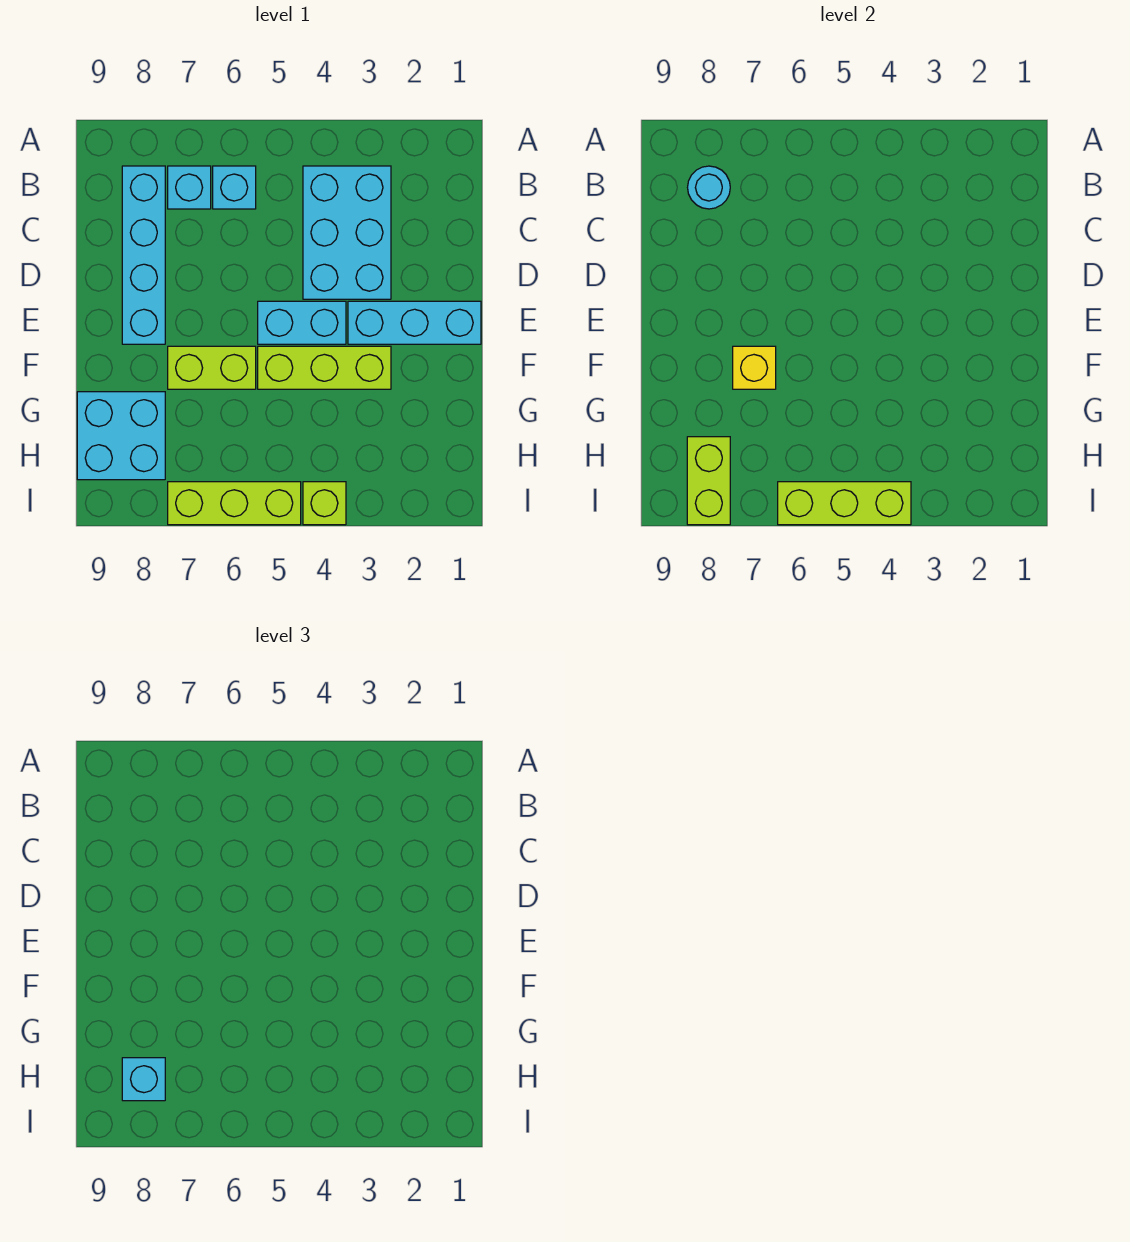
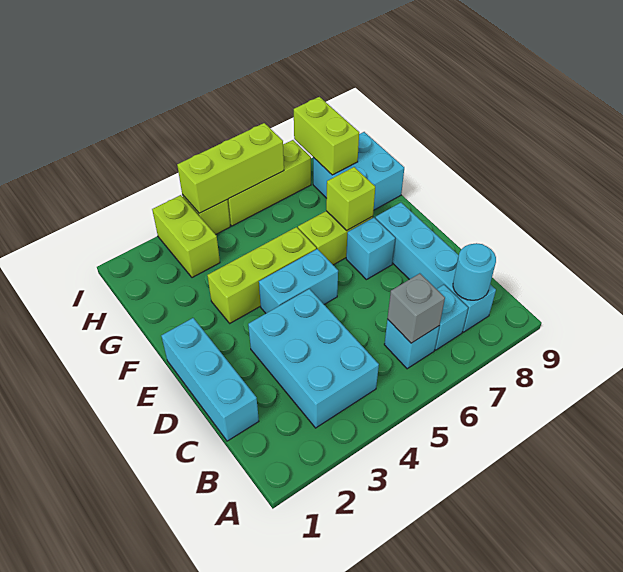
none -> grey 1x1 brick [387,273,445,343]
cyan 1x3 brick [348,301,481,344] -> cyan 1x3 brick turned to [161,318,259,441]
yellow 1x1 brick [733,346,776,389] -> lime 1x1 brick [326,167,375,230]
none -> lime 1x2 brick [152,195,220,278]
cyan 1x1 brick [122,1058,165,1101] -> cyan 1x1 brick moved to [346,218,395,280]

